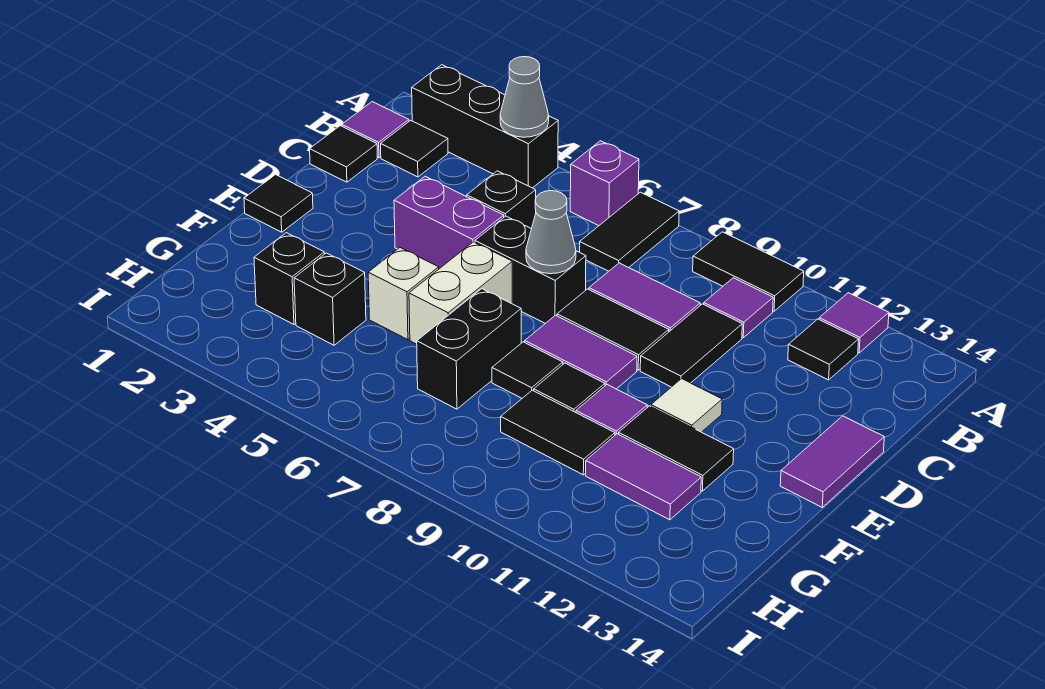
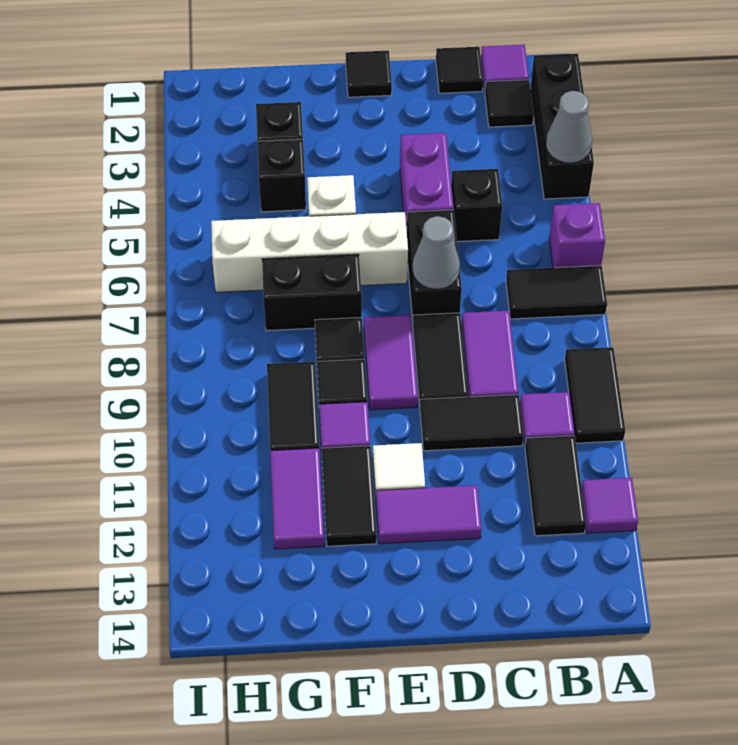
black 1x1 tile [788,319,859,380] -> black 1x2 tile [525,436,586,536]
purple 1x2 tile [780,416,884,507] -> purple 1x2 tile moved to [376,485,481,544]
white 1x2 brick [409,242,512,344] -> white 1x4 brick [211,212,408,292]

